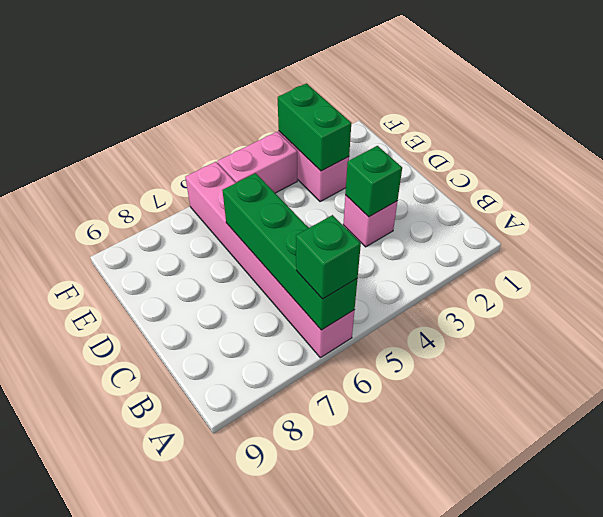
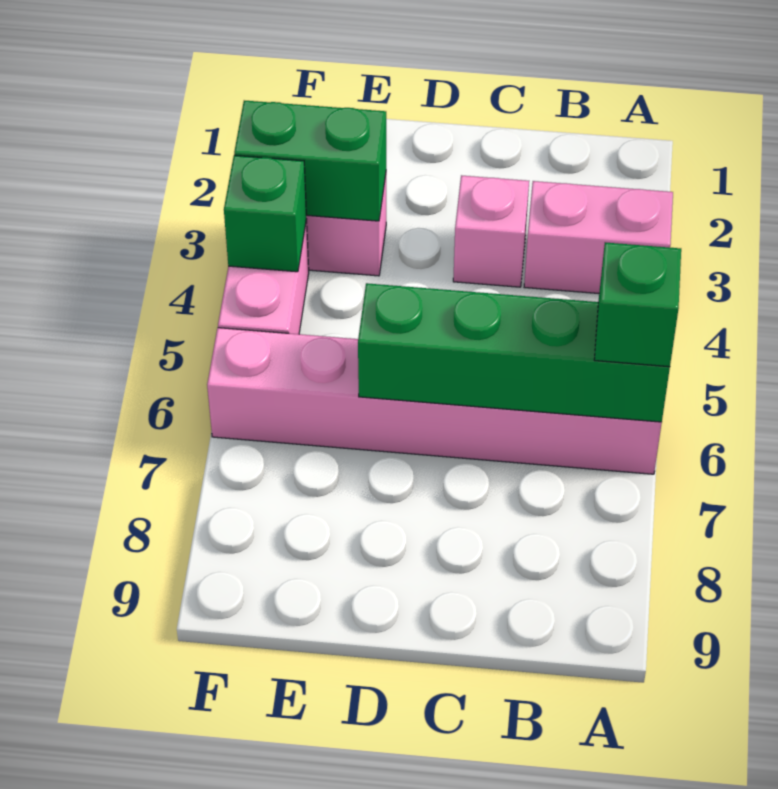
none -> pink 1x2 brick [524,181,673,293]
green 1x1 brick [345,146,402,217] -> green 1x1 brick moved to [224,155,306,272]

